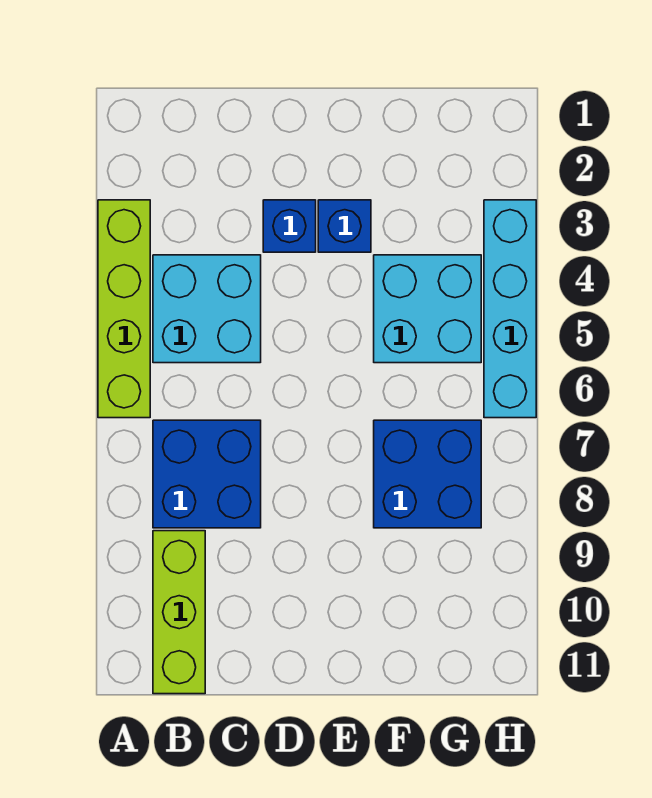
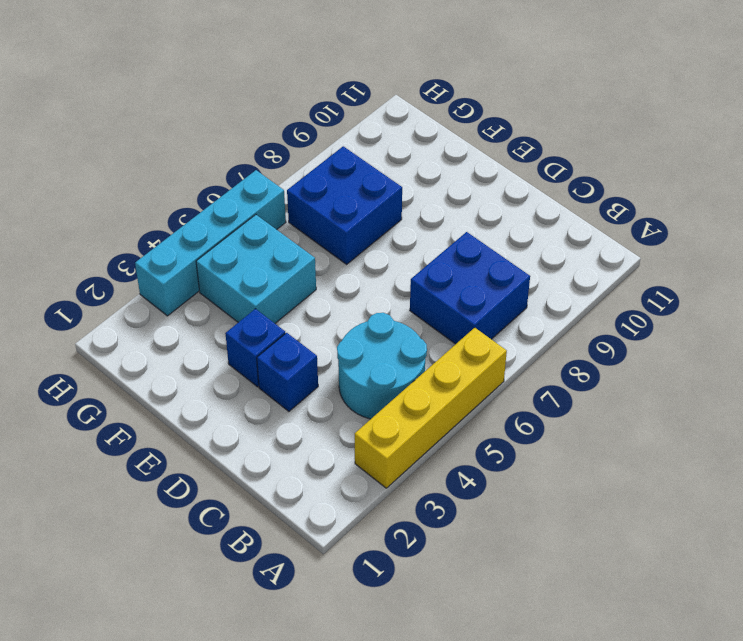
lime 1x4 brick [98,200,150,418] -> yellow 1x4 brick [355,328,507,488]
cyan 2x2 brick [153,255,261,363] -> cyan 2x2 round brick [337,313,427,419]
lime 1x3 brick [153,531,205,694] -> none

